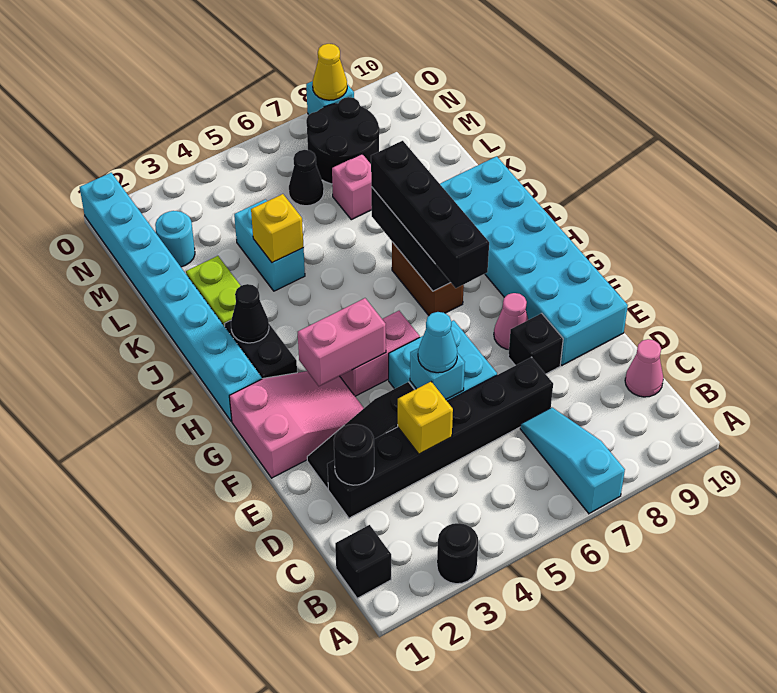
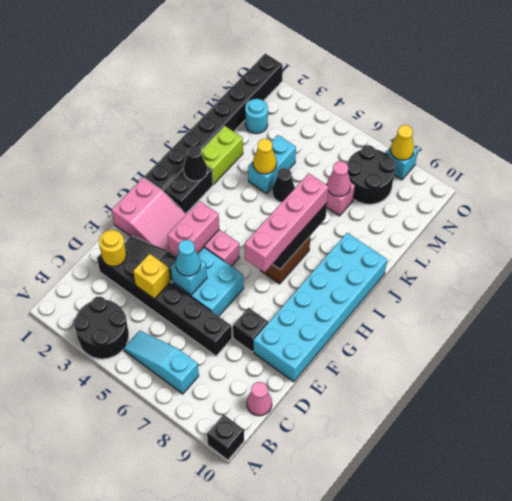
black 1x1 round brick [437,523,478,584] -> black 2x2 round brick [73,297,129,359]
cyan 1x3 slope [520,408,625,513] -> cyan 1x3 slope turned to [124,331,199,394]
black 1x1 brick [335,525,391,598] -> black 1x1 brick moved to [207,415,244,460]
black 1x1 round brick [334,424,374,485] -> yellow 1x1 round brick [99,230,126,266]
pink 1x1 cone [494,293,528,350] -> pink 1x1 cone moved to [327,161,351,196]
pink 1x2 brick [298,298,386,386] -> pink 1x2 brick turned to [167,201,219,255]
black 1x4 brick [371,141,489,288] -> pink 1x4 brick [245,173,329,272]
cyan 1x8 brick [80,173,262,421] -> black 1x8 brick [144,54,283,191]
yellow 1x1 brick [251,194,304,263] -> yellow 1x1 cone [253,139,277,174]
black 1x1 cone [289,150,324,206] -> black 1x1 cone moved to [272,168,295,202]

